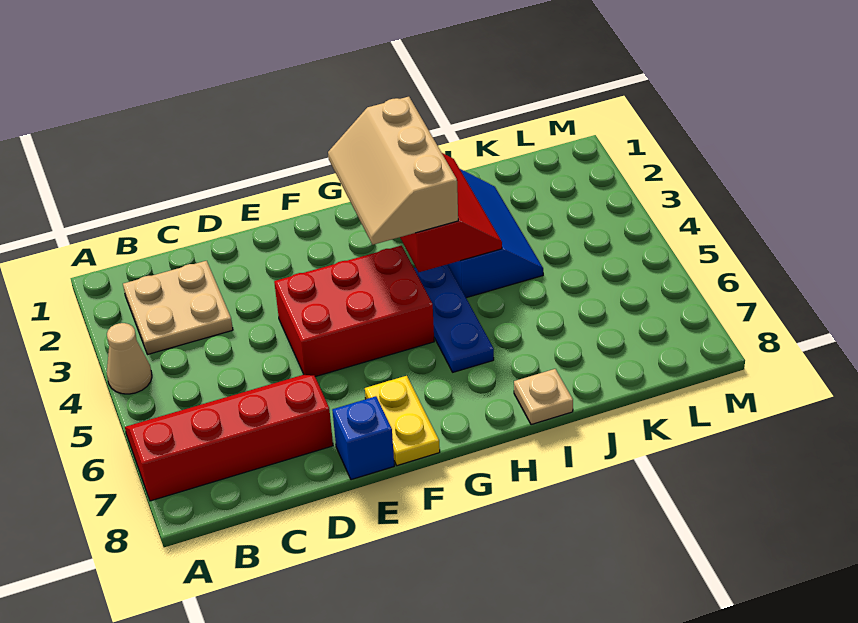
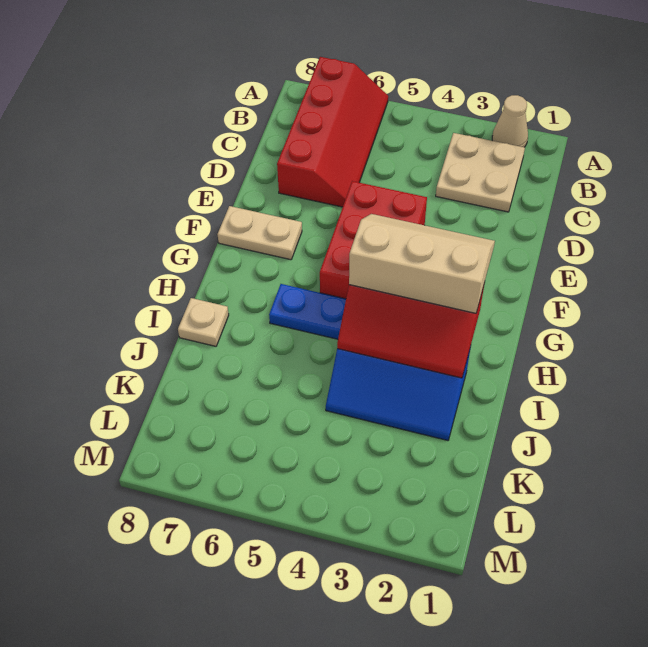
tan 1x1 cone [107,323,152,394] -> tan 1x1 cone moved to [492,95,528,147]
blue 1x1 brick [332,396,394,480] -> none
yellow 1x2 plate [365,376,440,466] -> tan 1x2 plate [217,206,302,260]

